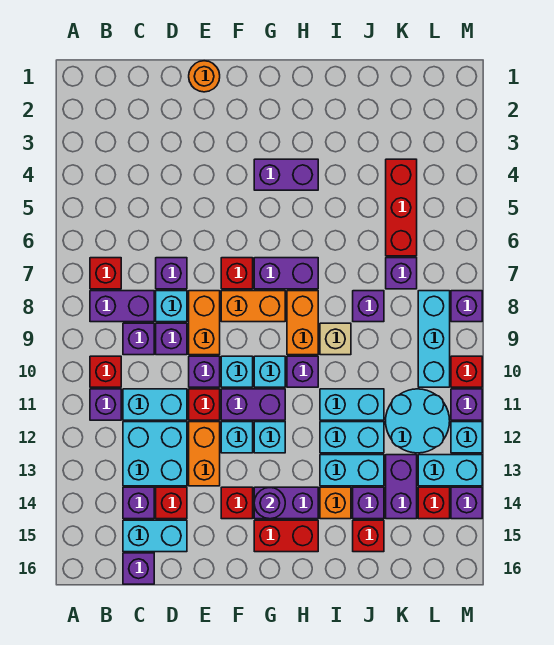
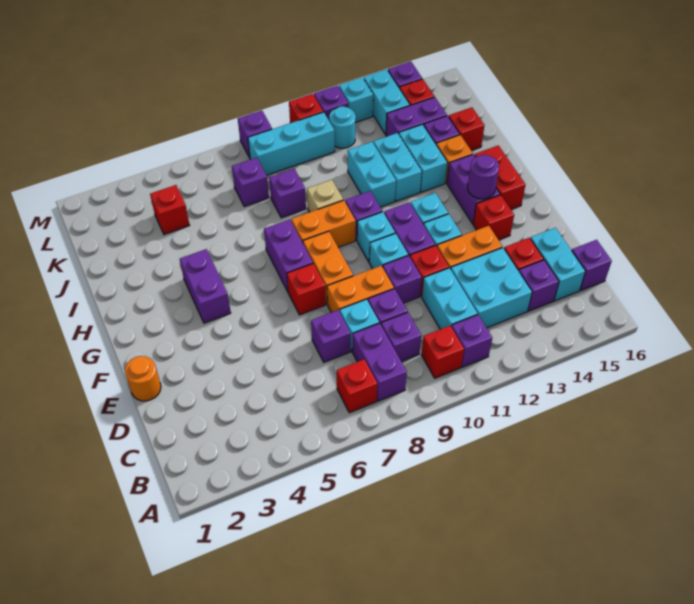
red 1x3 brick [386,159,417,256] -> red 1x1 brick [150,185,190,235]
cyan 2x2 round brick [386,389,450,453] -> cyan 1x1 round brick [329,106,356,148]

